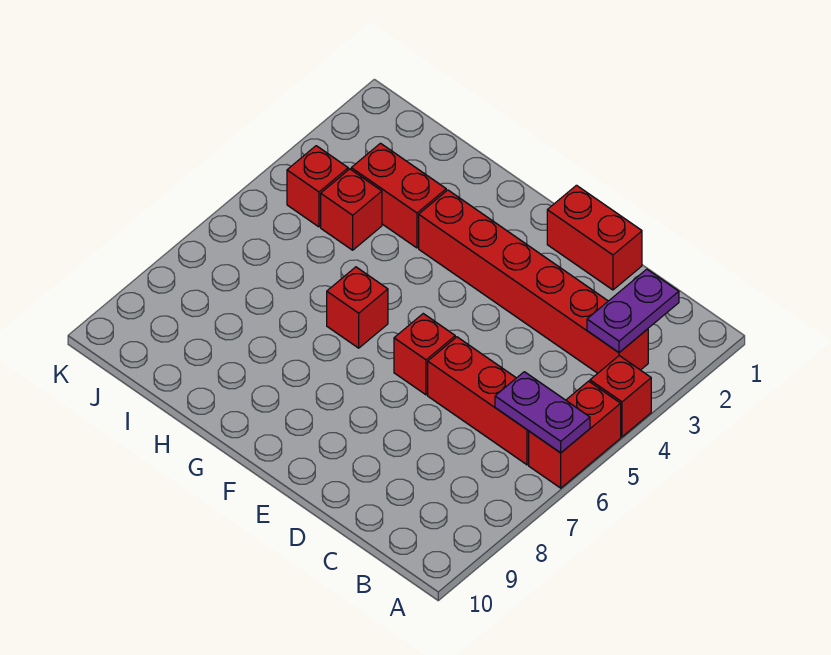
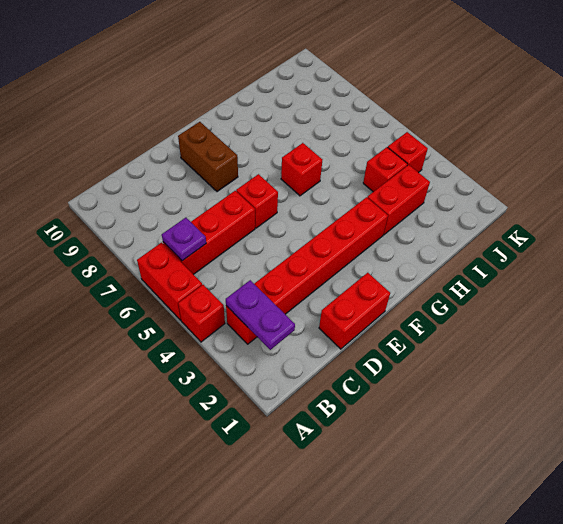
purple 1x2 plate [495,372,590,453] -> purple 1x1 plate [162,218,206,261]
none -> brown 1x2 brick [178,122,238,192]

